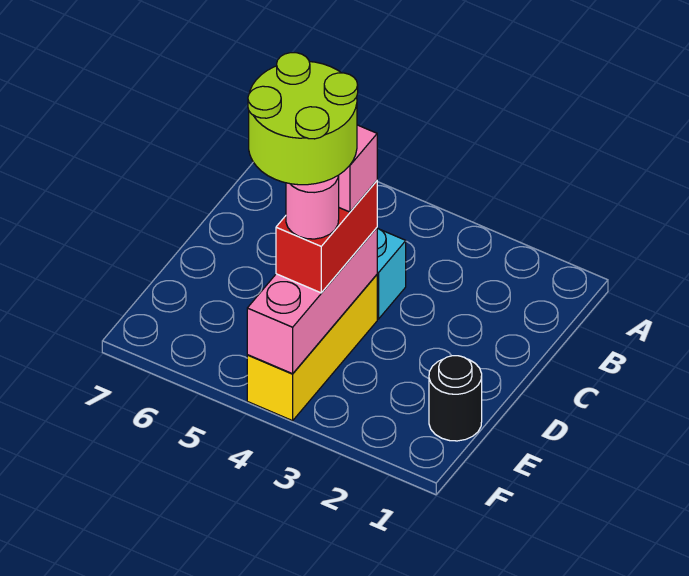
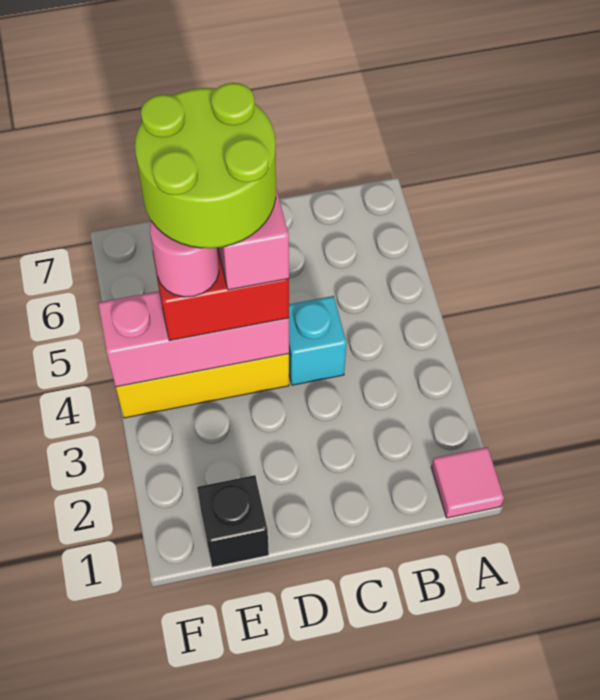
none -> pink 1x1 tile [431,447,504,518]
black 1x1 round brick [429,356,482,441] -> black 1x1 brick [197,475,269,567]

